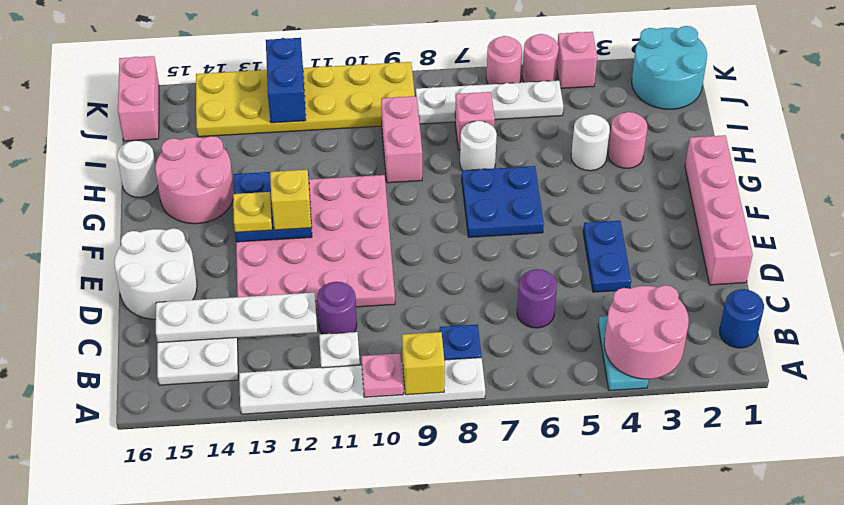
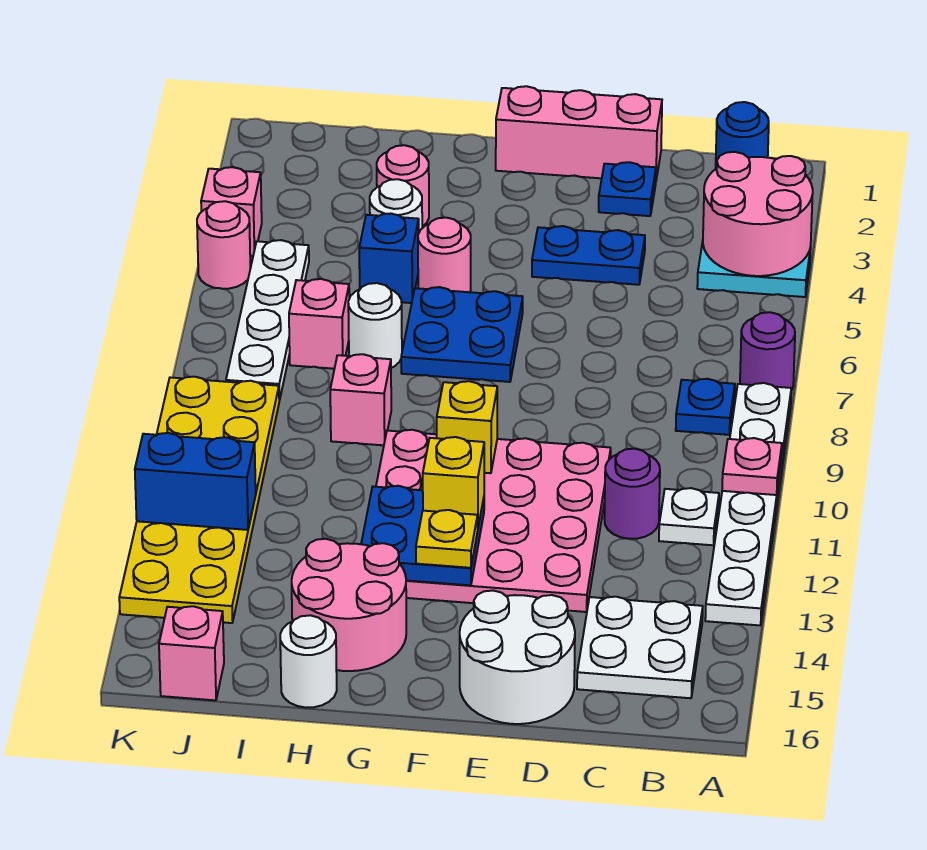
yellow 1x1 brick [402,332,445,395] -> yellow 1x1 brick moved to [437,381,497,473]
purple 1x1 round brick [517,269,557,328] -> purple 1x1 round brick moved to [740,312,795,390]
white 1x4 plate [156,293,317,343] -> none
pink 1x4 brick [685,135,753,285] -> pink 1x3 brick [496,86,662,180]
none -> blue 1x1 plate [599,162,656,216]
none -> blue 1x1 brick [359,214,419,303]
pink 1x2 brick [381,96,422,183] -> pink 1x1 brick [330,354,391,445]
cyan 2x2 round brick [632,26,707,109] -> none
pink 1x2 brick [118,56,159,141] -> pink 1x1 brick [159,606,224,700]
pink 1x1 round brick [486,36,522,84] -> pink 1x1 round brick moved to [418,218,471,292]

